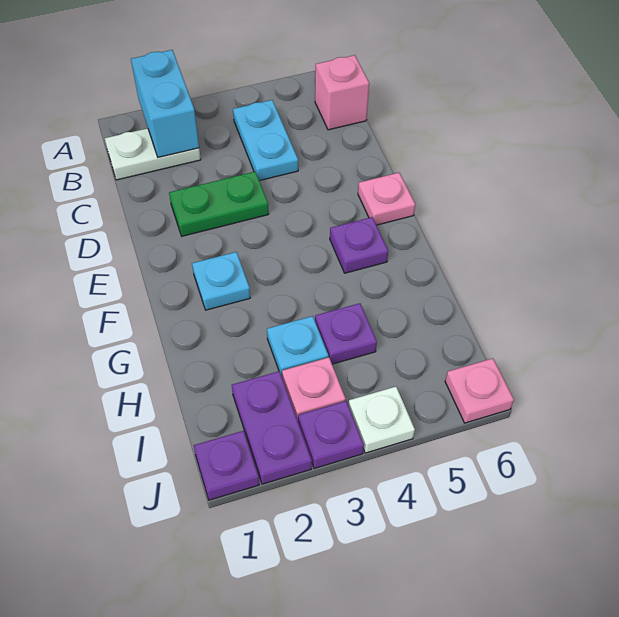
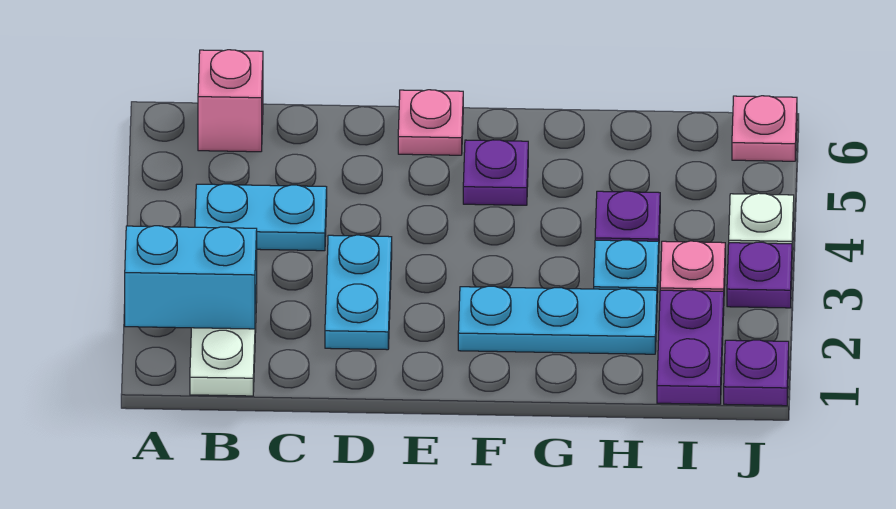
green 1x2 plate [169,172,269,236] -> cyan 1x2 plate [325,235,392,350]
cyan 1x1 plate [192,252,250,310] -> cyan 1x3 plate [458,286,657,354]
purple 1x2 plate [232,371,312,484] -> purple 1x2 plate turned to [657,290,724,404]

